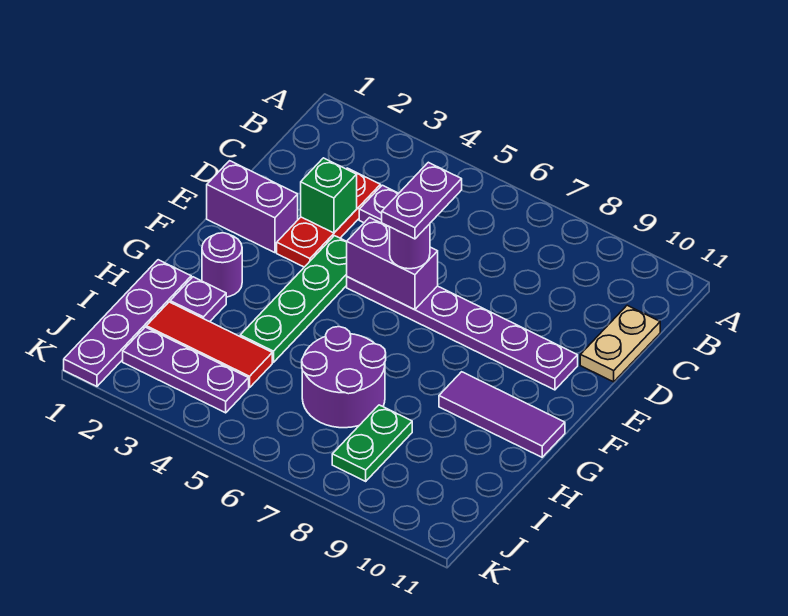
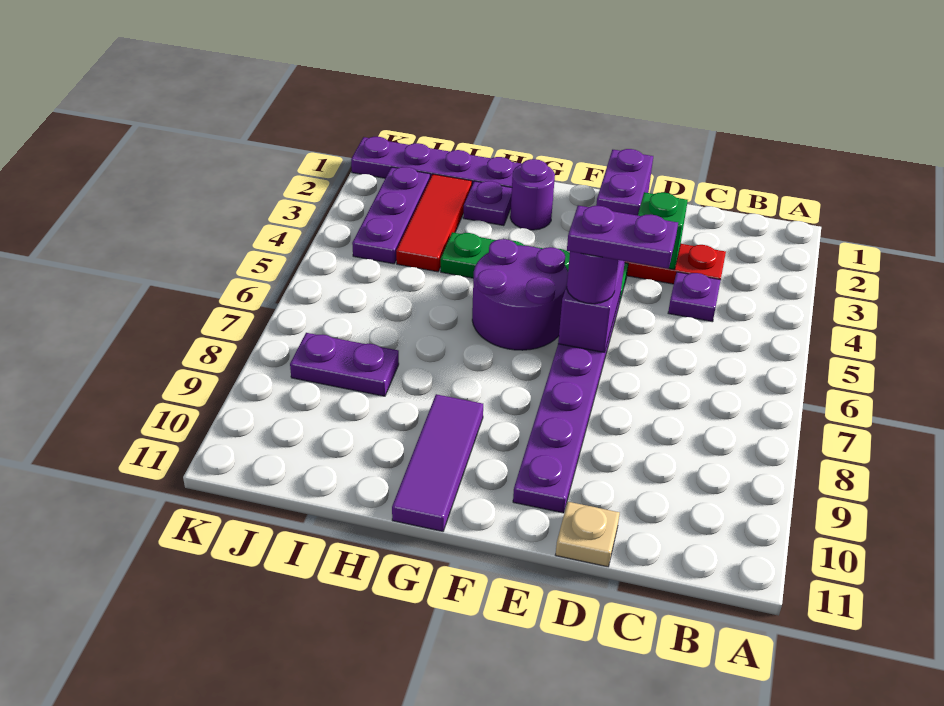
tan 1x2 plate [580,305,660,382] -> tan 1x1 plate [556,502,620,567]
purple 2x2 round brick [302,327,386,428] -> purple 2x2 round brick moved to [472,239,568,350]
green 1x2 plate [332,405,412,481] -> purple 1x2 plate [290,333,399,396]

